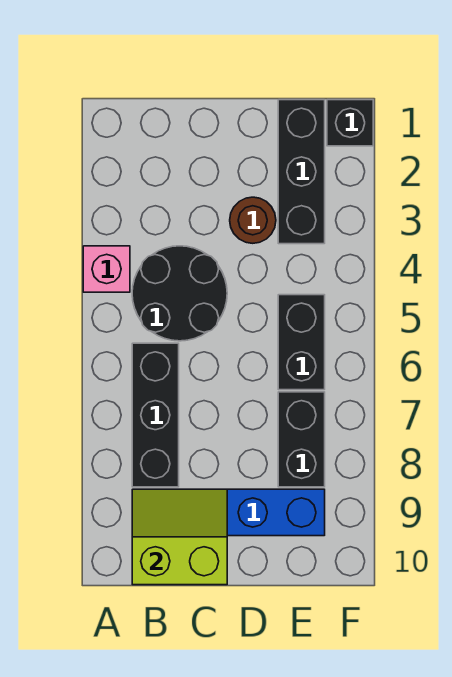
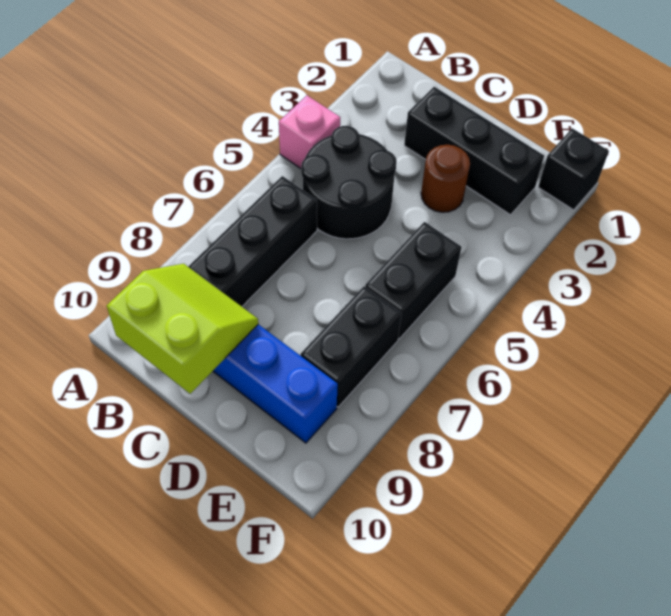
black 1x3 brick [278,100,325,244] -> black 1x3 brick turned to [404,87,544,215]

